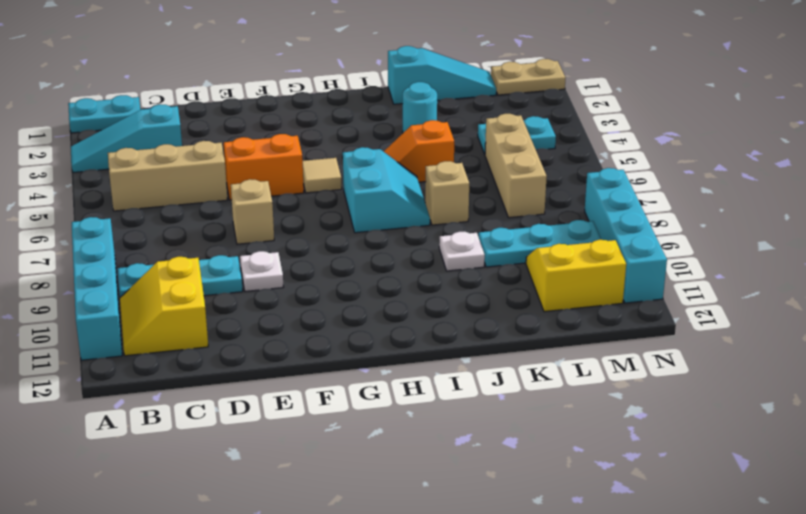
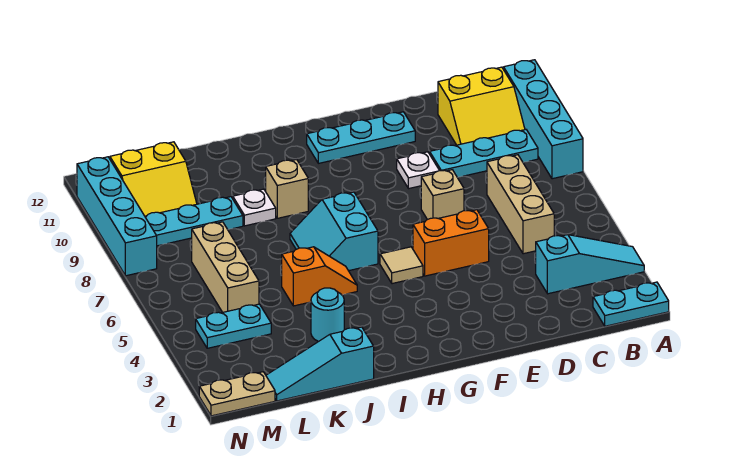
tan 1x3 brick [108,141,228,211] -> tan 1x3 brick turned to [487,155,554,254]
yellow 2x2 slope [120,257,208,356] -> yellow 2x2 slope turned to [438,67,525,145]
none -> cyan 1x3 plate [307,112,415,163]
tan 1x1 brick [425,161,469,225] -> tan 1x1 brick moved to [266,159,308,218]

